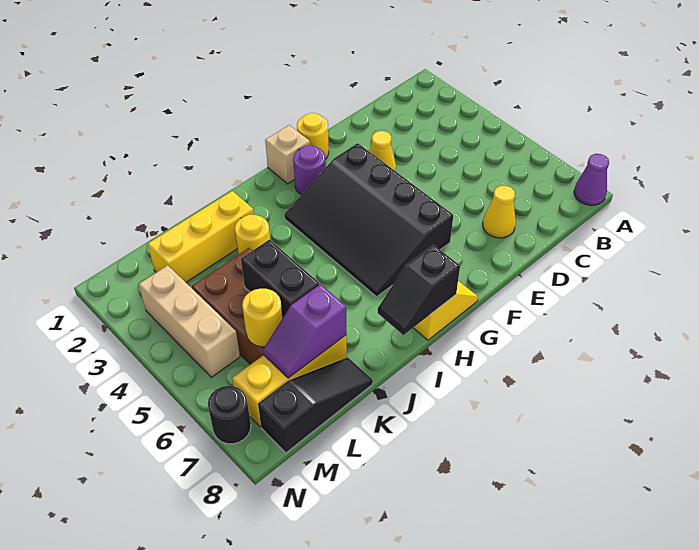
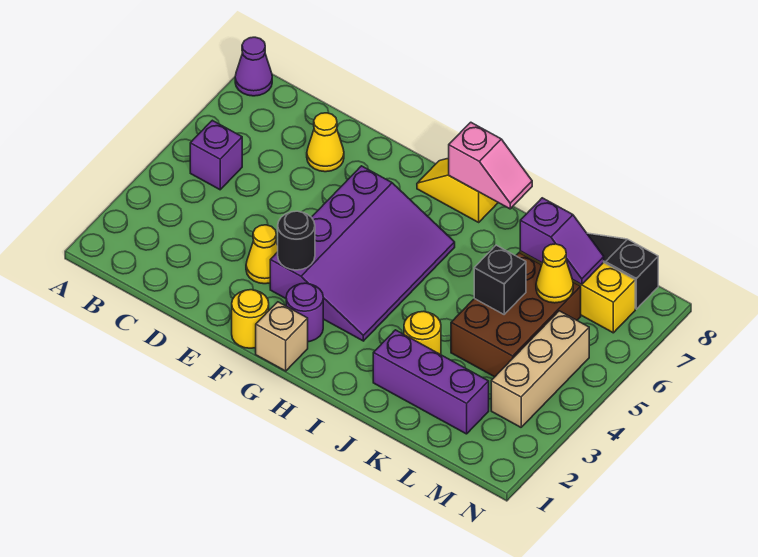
none -> purple 1x1 brick [190,120,242,190]
black 3x4 slope [284,143,453,297] -> purple 3x4 slope [270,166,455,341]
black 1x2 slope [378,245,460,335] -> pink 1x2 slope [449,122,532,209]
yellow 1x3 brick [148,191,254,282] -> purple 1x3 brick [373,330,489,434]
black 1x2 brick [241,240,319,318] -> black 1x1 brick [474,245,526,314]
yellow 1x1 round brick [242,289,282,347] -> yellow 1x1 cone [536,244,573,303]
black 1x1 round brick [208,386,251,444] -> black 1x1 round brick moved to [278,211,315,270]

